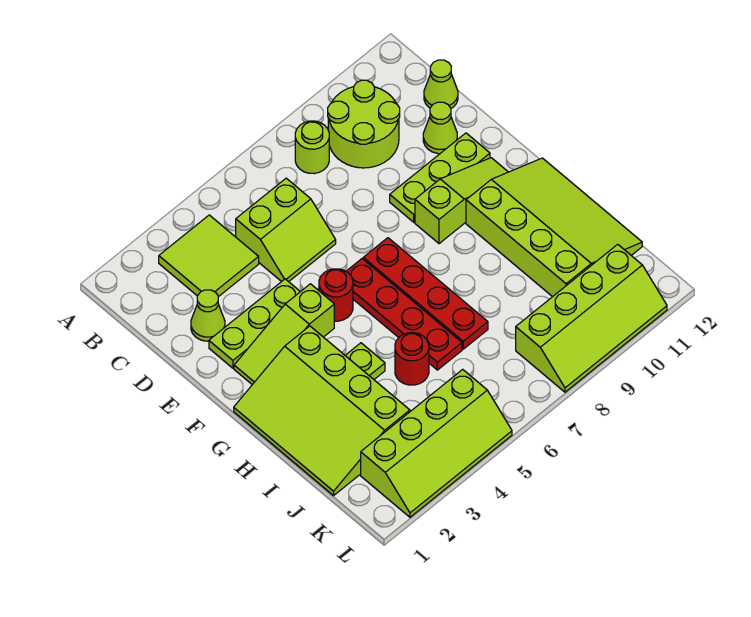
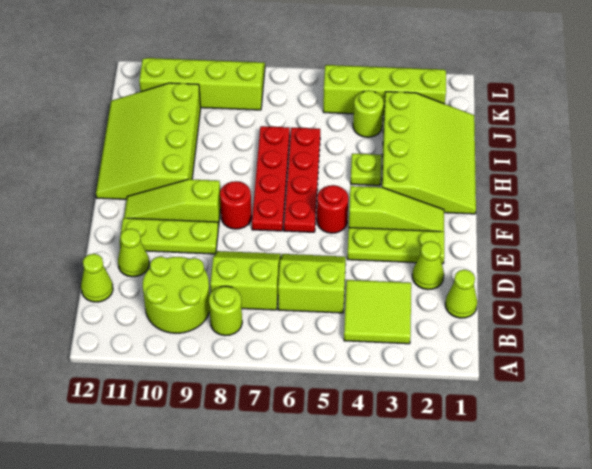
none -> lime 1x1 cone [445,270,477,318]
none -> lime 2x2 slope [210,251,281,310]
red 1x1 round brick [395,333,429,385] -> red 1x1 round brick moved to [220,181,252,229]
none -> lime 1x1 round brick [353,91,384,137]

